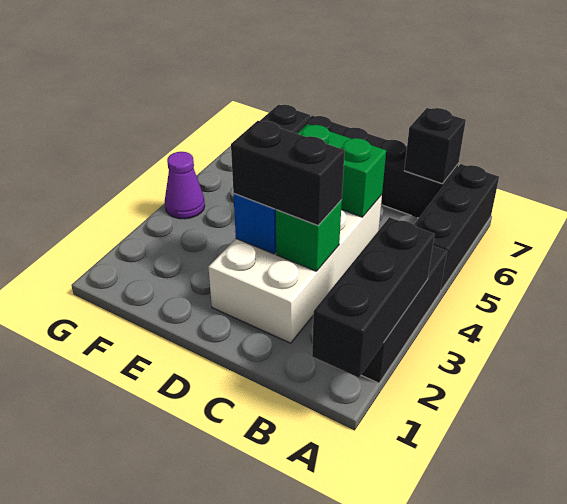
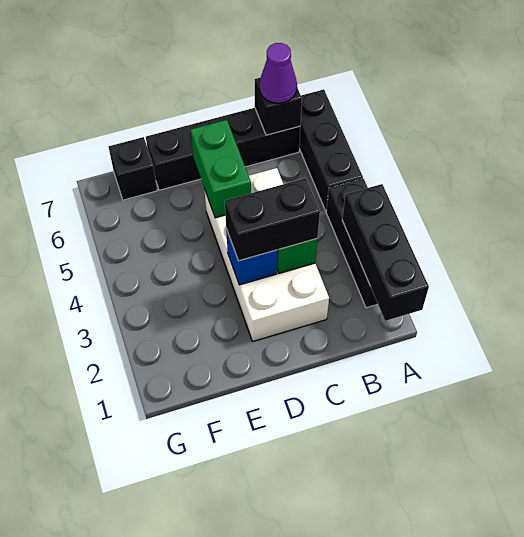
green 1x2 brick [297,124,386,217] -> green 1x2 brick turned to [191,120,251,218]
purple 1x1 cone [165,152,205,219] -> purple 1x1 cone moved to [259,43,297,103]

